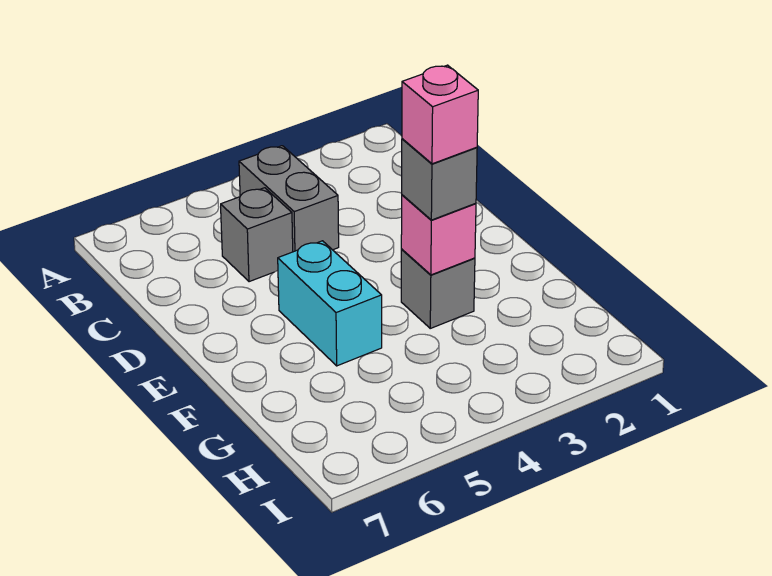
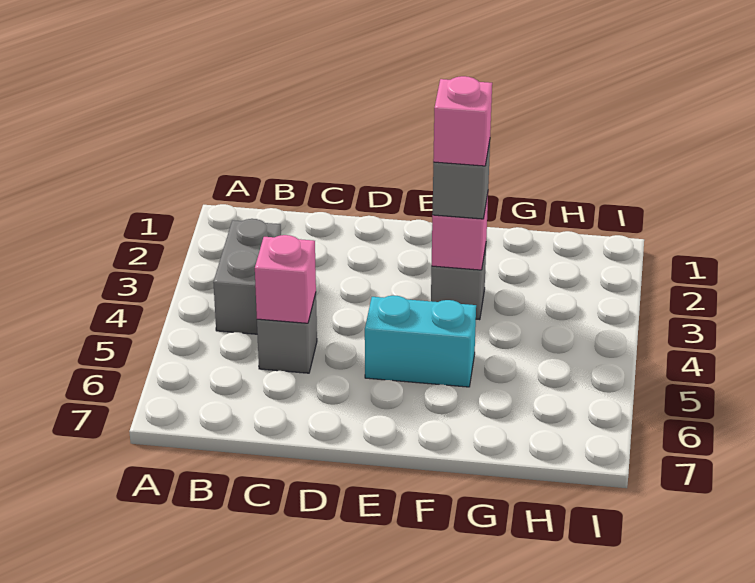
grey 1x2 brick [239,146,339,252] -> grey 1x2 brick turned to [213,219,281,334]
none -> pink 1x1 brick [255,235,316,323]

